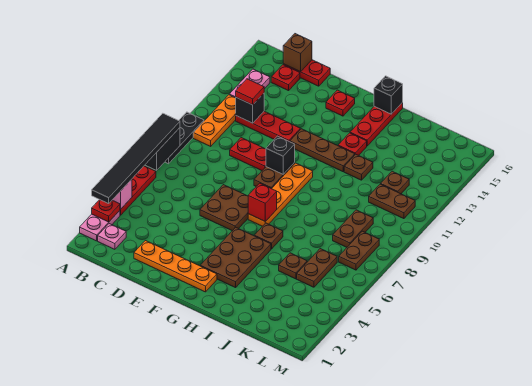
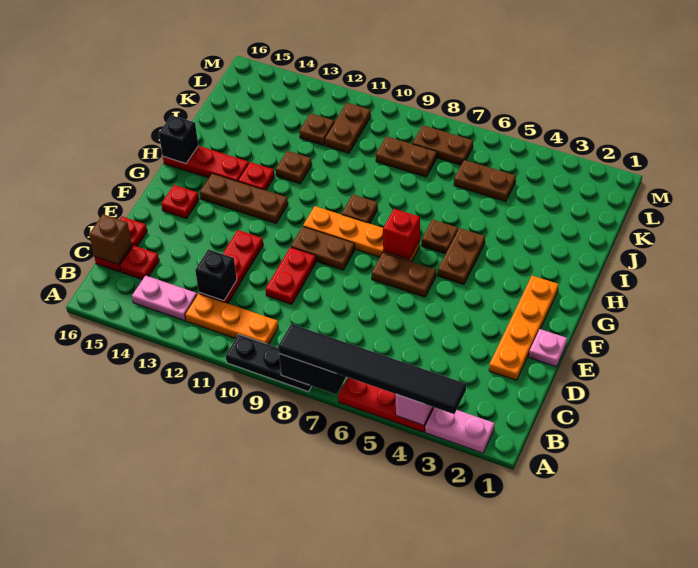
red 1x1 plate [92,200,120,222] -> none
pink 1x1 plate [98,224,126,249] -> pink 1x1 plate moved to [529,329,567,367]
red 1x1 tile [236,79,264,105] -> none
brown 2x2 plate [200,185,248,231] -> brown 1x2 plate [372,253,436,297]
black 1x1 brick [266,136,295,174] -> none
brown 1x3 plate [290,129,355,172] -> brown 1x3 plate turned to [200,173,288,223]
brown 2x3 plate [200,227,271,288] -> brown 1x2 plate [438,228,485,284]
brown 1x1 plate [279,253,307,279] -> brown 1x1 plate moved to [342,195,378,224]

